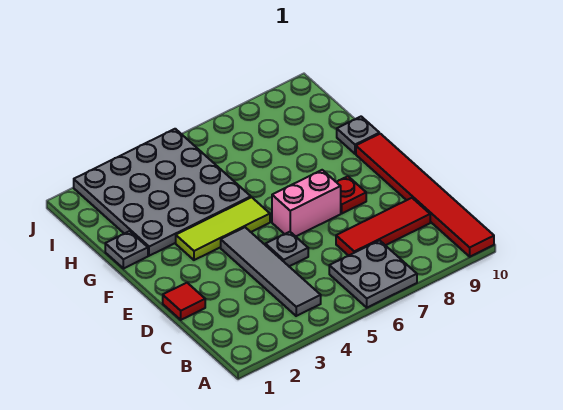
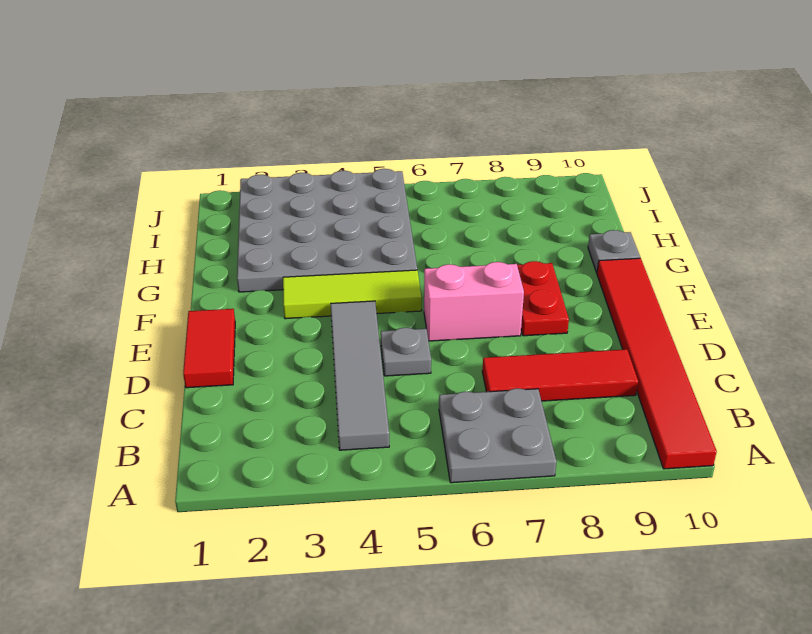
red 1x1 tile [163,283,205,320] -> red 1x2 tile [183,309,235,388]
red 1x1 plate [337,176,366,213] -> red 1x2 plate [517,261,569,336]
grey 1x1 plate [105,231,148,269] -> none

